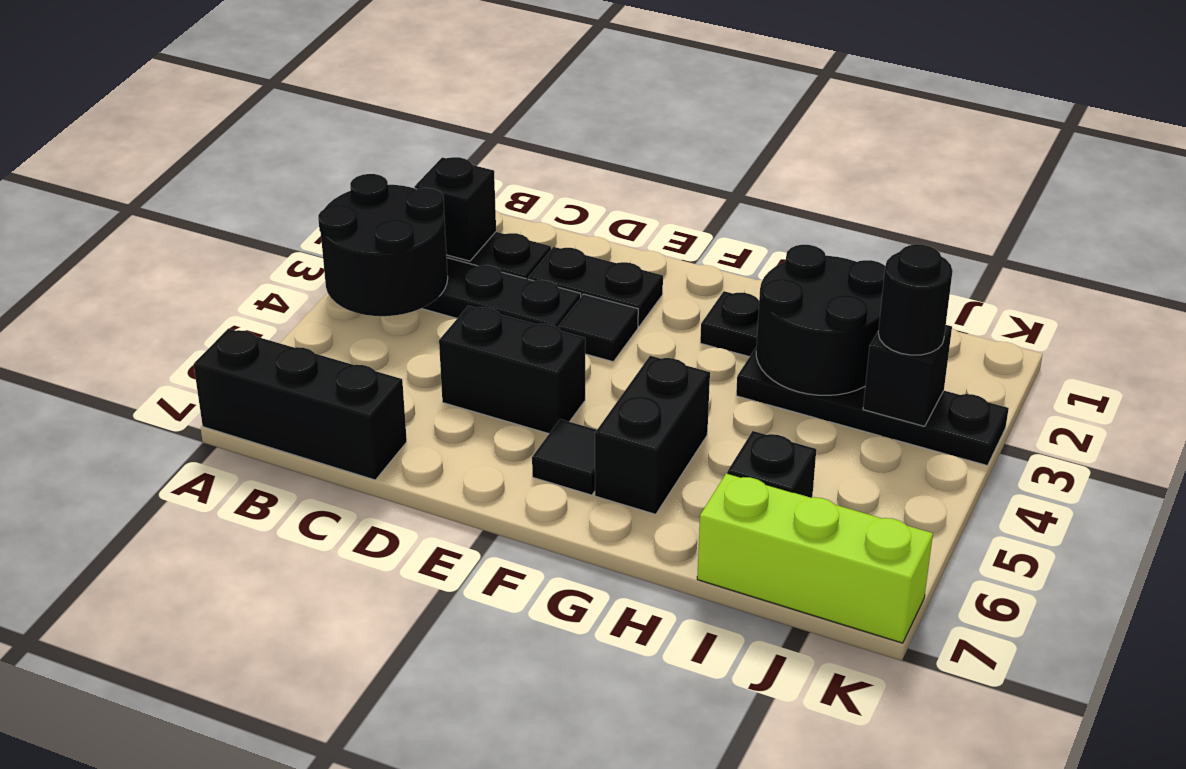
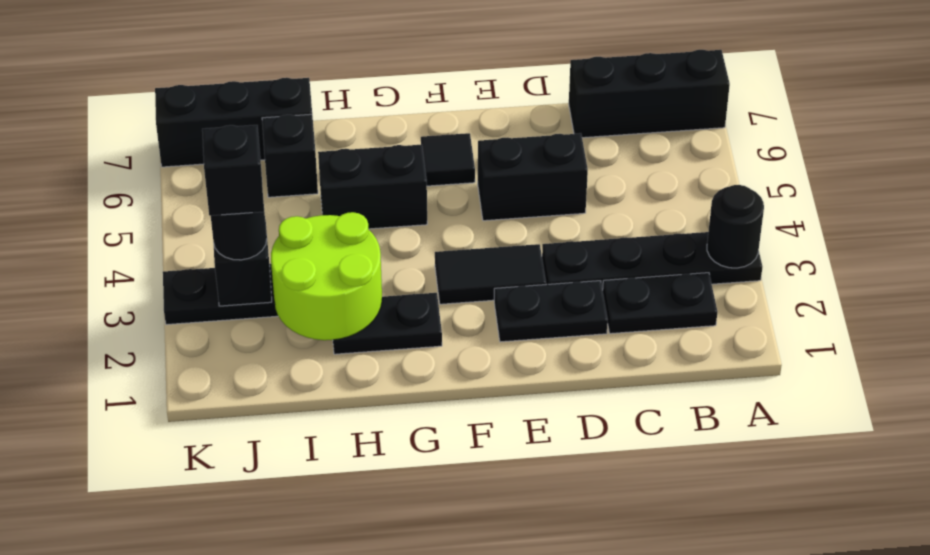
black 2x2 round brick [318,174,448,316] -> black 1x1 round brick [707,185,764,268]
black 1x1 brick [414,157,496,261] -> black 1x1 brick moved to [202,125,264,216]
black 1x1 tile [558,294,638,362] -> black 1x2 tile [435,244,546,304]
black 1x2 brick [595,356,710,514] -> black 1x2 brick turned to [318,145,427,229]
black 2x2 round brick [756,245,885,395] -> lime 2x2 round brick [271,212,382,340]
lime 1x3 brick [697,473,933,643] -> black 1x3 brick [155,78,312,167]

